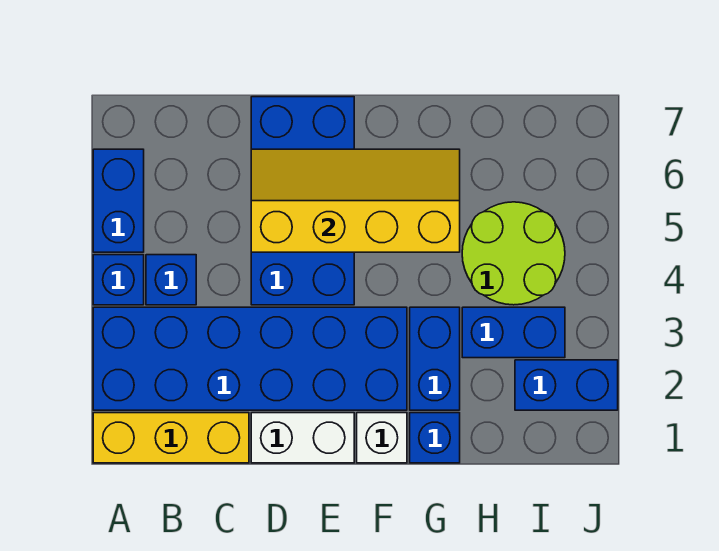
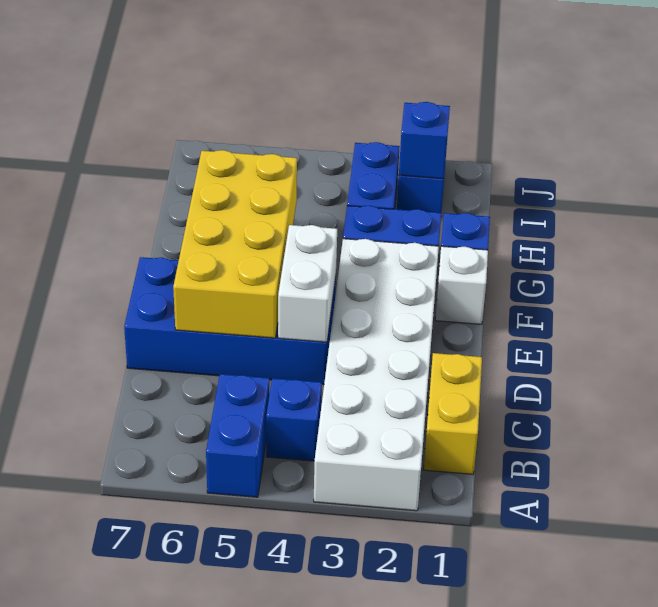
yellow 1x3 brick [93,413,249,463] -> yellow 1x2 brick [424,353,482,474]
blue 2x6 brick [93,307,407,410] -> white 2x6 brick [314,239,439,511]
blue 1x1 brick [93,255,144,305] -> blue 1x1 brick moved to [399,102,450,179]
blue 1x2 brick [93,149,144,252] -> blue 1x2 brick turned to [206,374,269,497]
white 1x2 brick [251,413,354,463] -> white 1x2 brick moved to [278,225,337,342]
yellow 2x4 slope [251,149,460,252] -> yellow 2x4 brick [173,150,297,338]
lime 2x2 round brick [462,202,565,305] -> none

